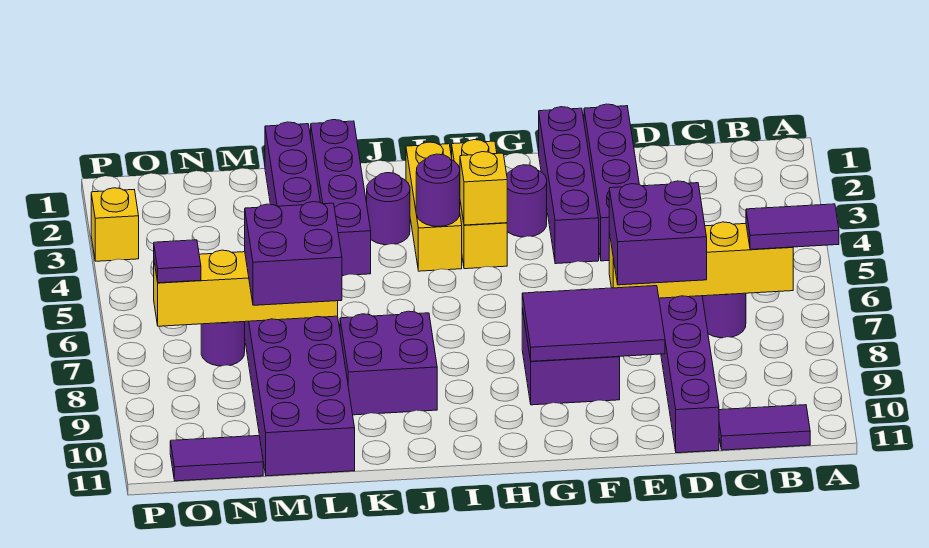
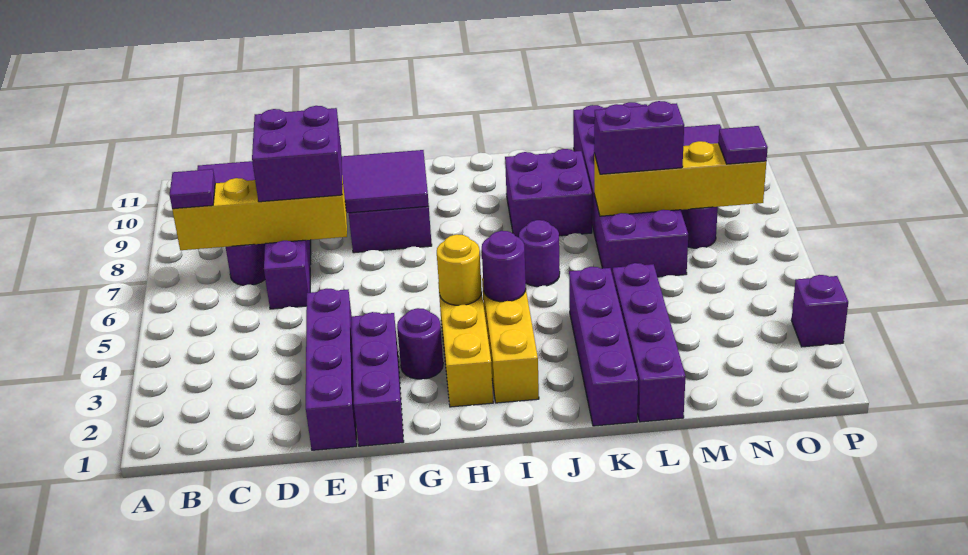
purple 1x2 tile [746,204,839,250] -> purple 1x1 tile [169,169,215,209]
purple 1x4 brick [539,107,599,264] -> purple 1x3 brick [351,312,404,446]
yellow 1x1 brick [460,152,507,225] -> yellow 1x1 round brick [437,234,482,305]
purple 1x1 round brick [367,173,410,245] -> purple 1x1 round brick moved to [519,220,560,287]
purple 2x2 brick [245,202,342,305] -> purple 1x2 brick [594,101,684,174]
yellow 1x1 brick [91,188,139,261] -> purple 1x1 brick [791,275,848,347]

